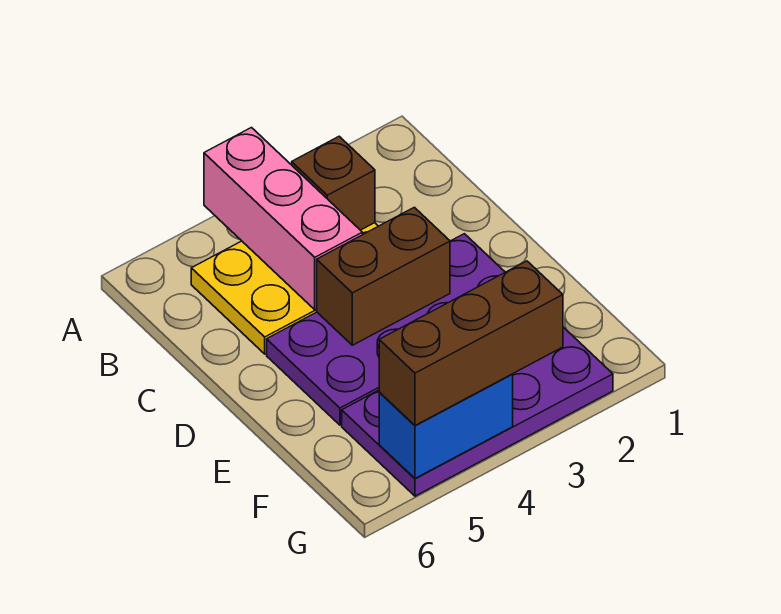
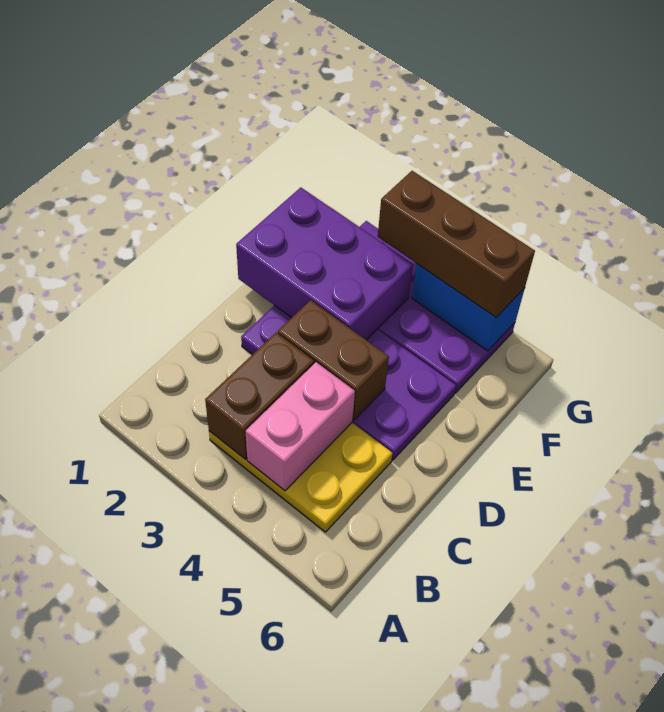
pink 1x3 brick [204,128,362,310] -> pink 1x2 brick [245,362,355,491]
brown 1x1 brick [292,136,375,230] -> brown 1x2 brick [205,333,314,460]
none -> purple 2x3 brick [236,188,413,340]

